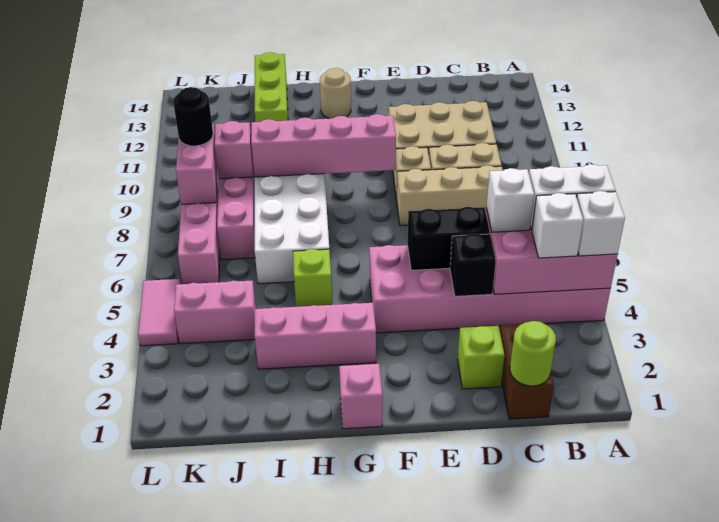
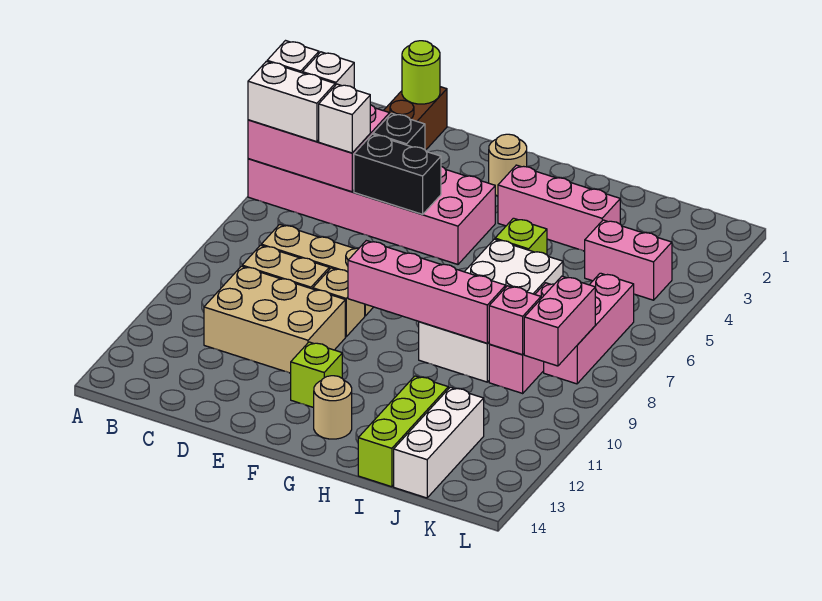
lime 1x1 brick [458,326,505,389] -> lime 1x1 brick moved to [291,342,342,408]
none -> tan 1x1 round brick [489,134,527,196]
pink 1x1 brick [339,364,383,429] -> none
none -> white 1x3 brick [394,387,484,498]
black 1x1 round brick [173,87,213,146] -> none
pink 1x2 tile [138,279,180,346] -> none

